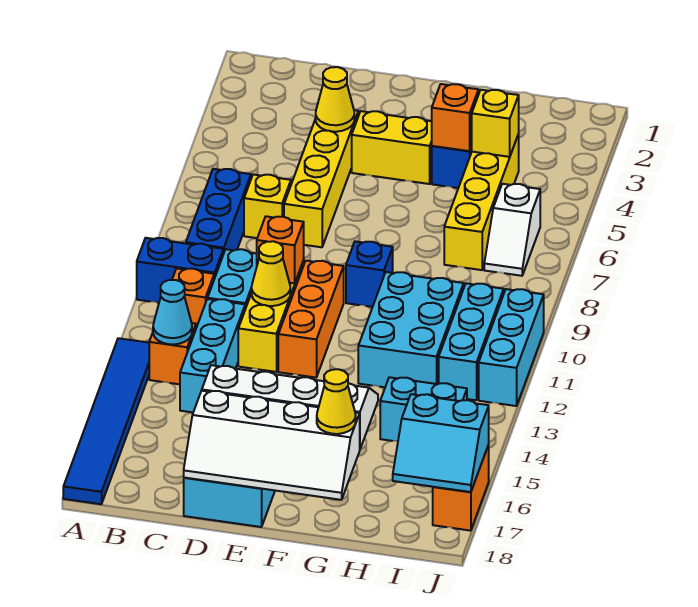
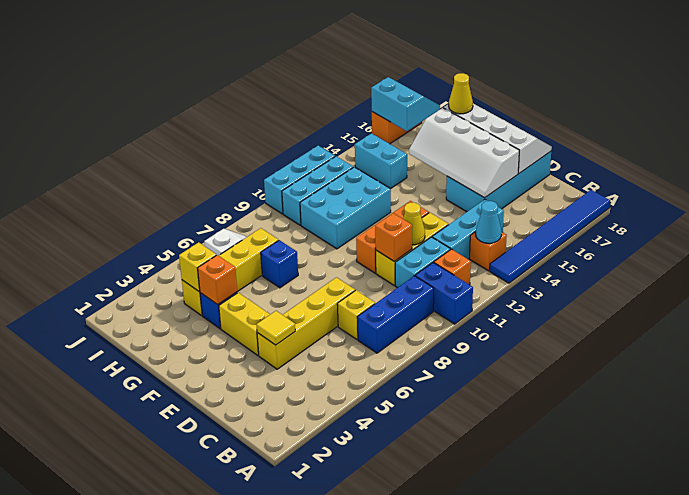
yellow 1x1 cone [316,67,354,132] -> yellow 1x1 tile [256,311,295,345]
blue 1x1 brick [346,241,393,307] -> blue 1x1 brick moved to [261,240,298,288]

